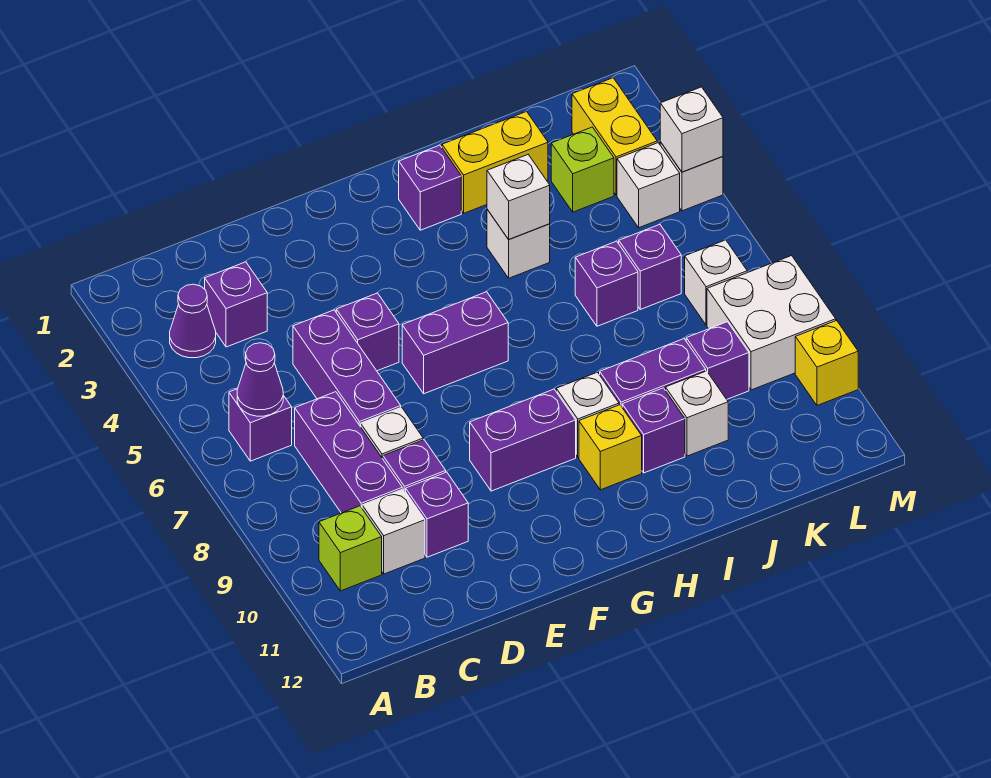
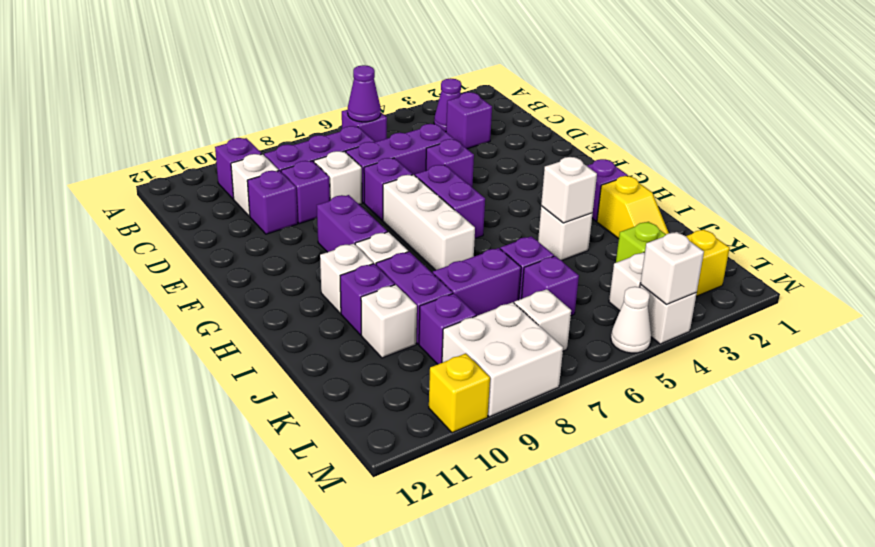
lime 1x1 brick [319,506,382,591] -> purple 1x1 brick [215,138,262,199]
none -> purple 1x1 brick [364,158,413,220]
none -> white 1x3 brick [383,175,475,270]
yellow 1x1 brick [579,405,642,490] -> white 1x1 brick [320,244,373,313]
yellow 1x2 brick [442,112,548,213] -> yellow 1x2 slope [597,176,669,239]
none -> purple 1x2 brick [433,248,521,316]
none -> white 1x1 cone [611,287,651,353]

